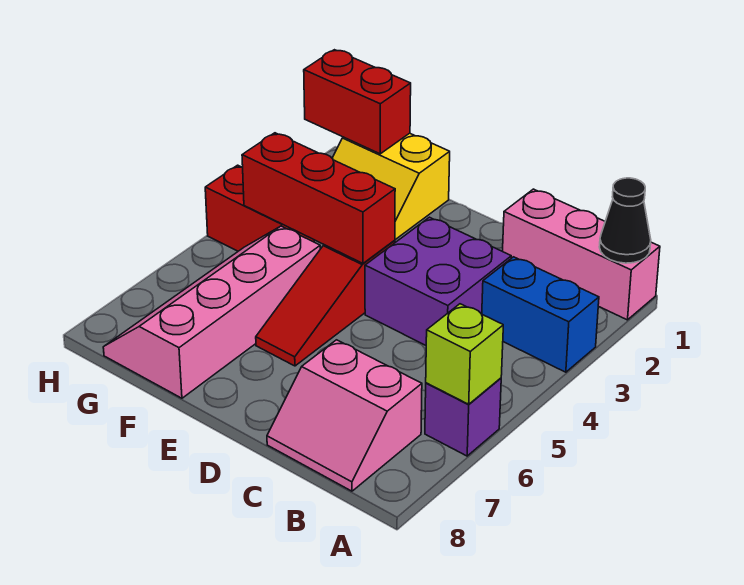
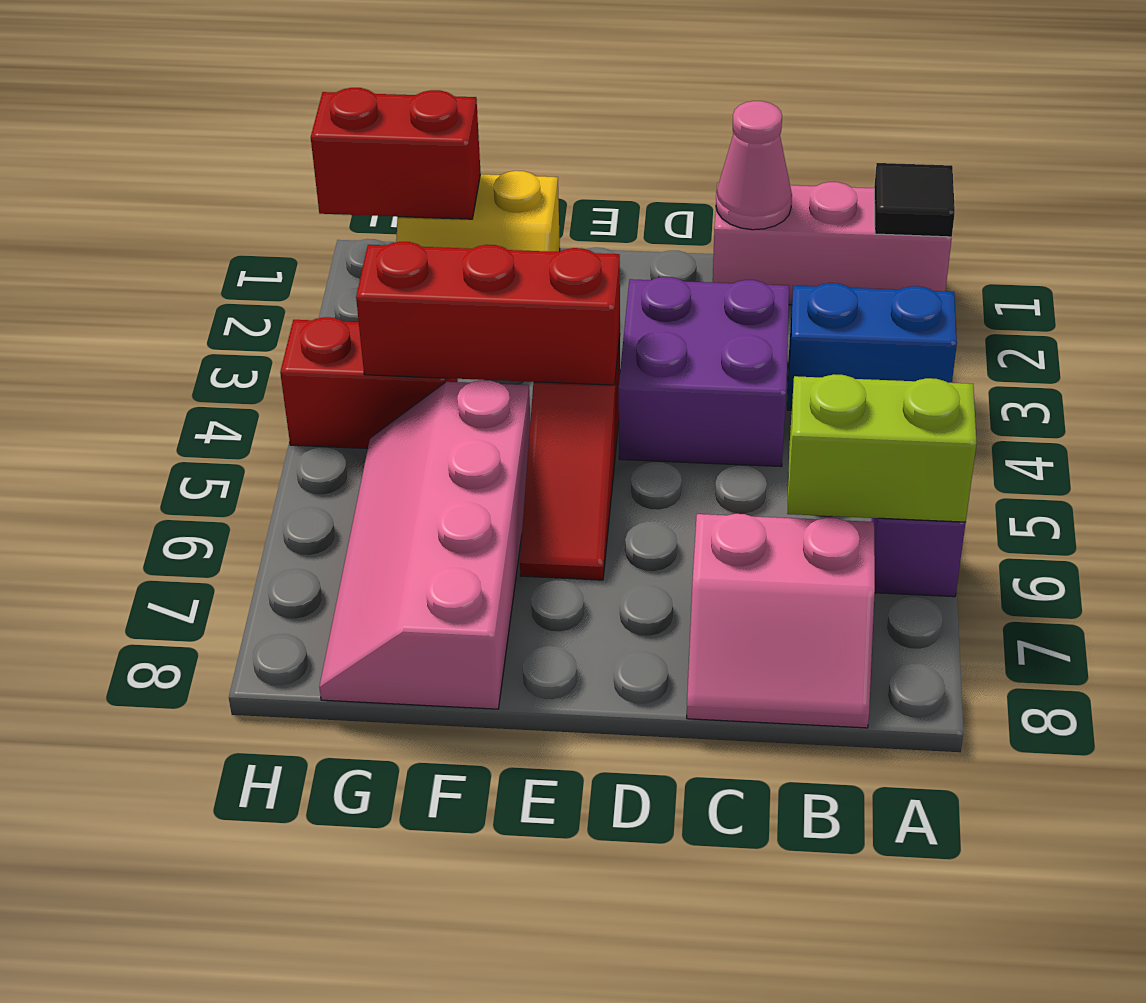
black 1x1 cone [599,178,651,263] -> black 1x1 tile [874,163,955,237]
lime 1x1 brick [426,304,503,404] -> lime 1x2 brick [787,374,977,522]
none -> pink 1x1 cone [716,101,792,230]

